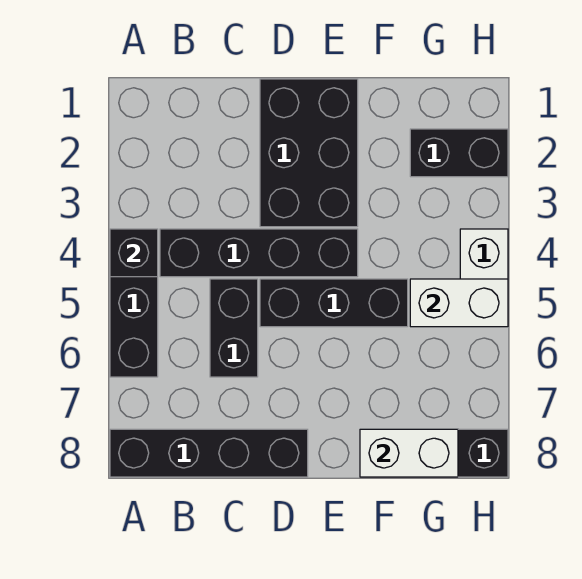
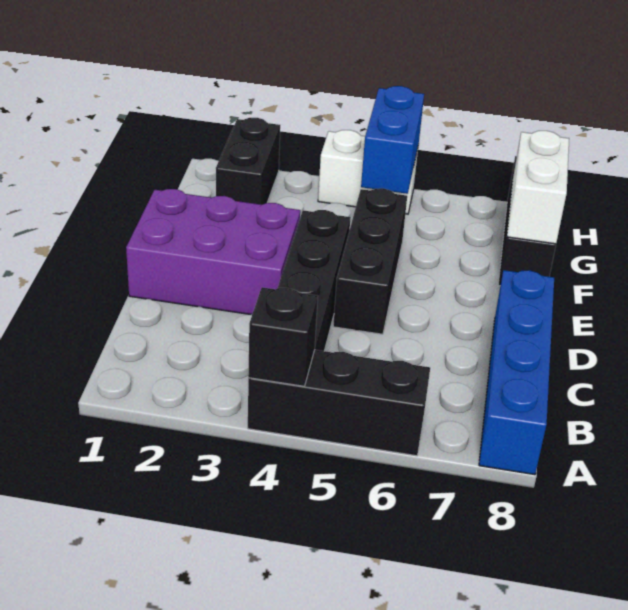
black 1x4 brick [110,429,308,477] -> blue 1x4 brick [479,270,554,475]
black 1x2 brick [210,279,258,377] -> none
black 2x3 brick [260,79,358,227] -> purple 2x3 brick [126,189,300,315]
white 1x2 brick [410,279,508,327] -> blue 1x2 brick [361,86,424,194]

